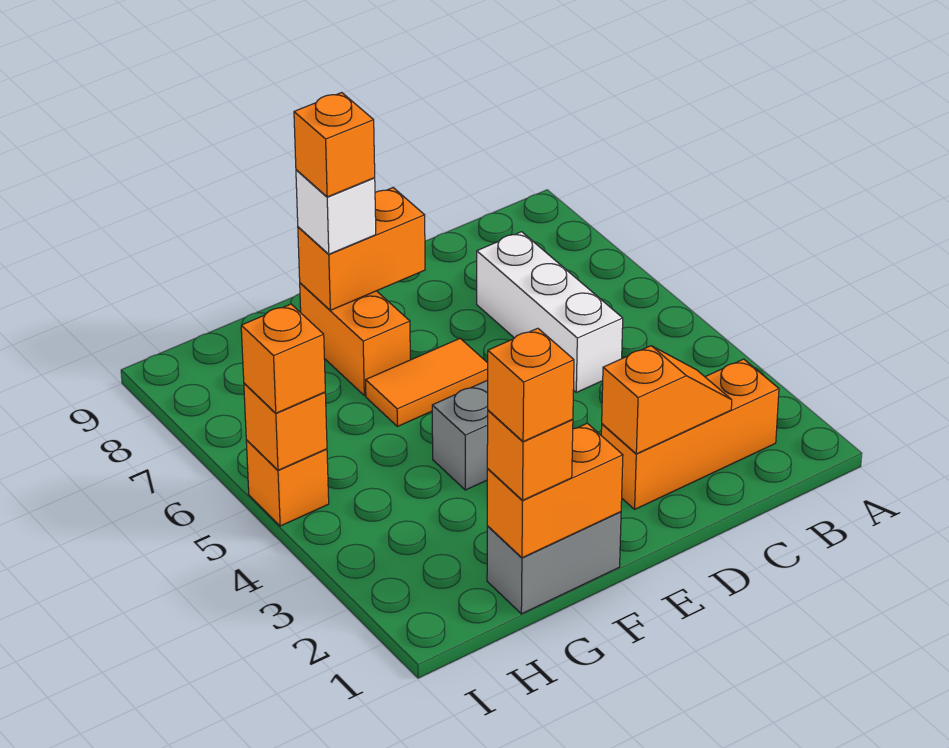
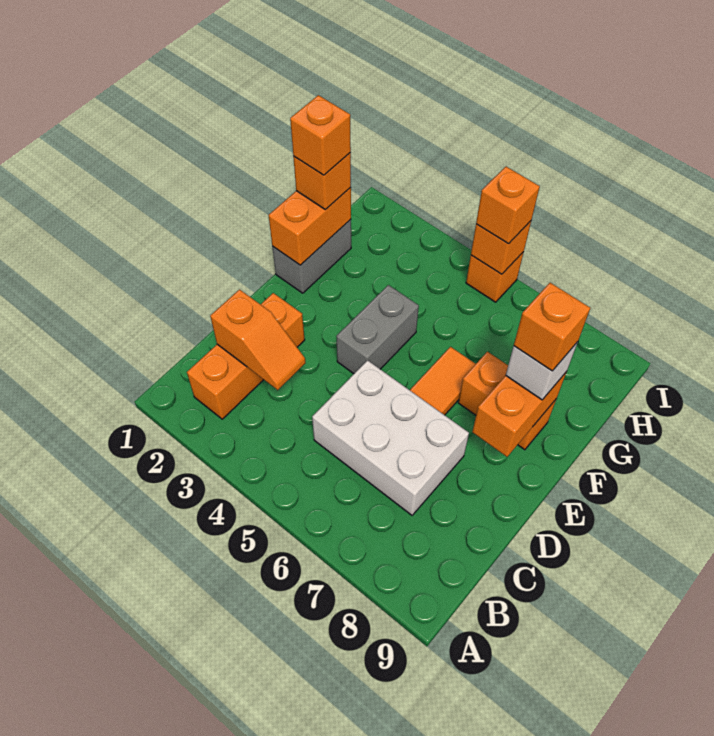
orange 1x2 slope [602,346,732,454] -> orange 1x2 slope turned to [210,290,305,390]
white 1x3 brick [477,232,623,392] -> white 2x3 brick [312,360,469,515]

